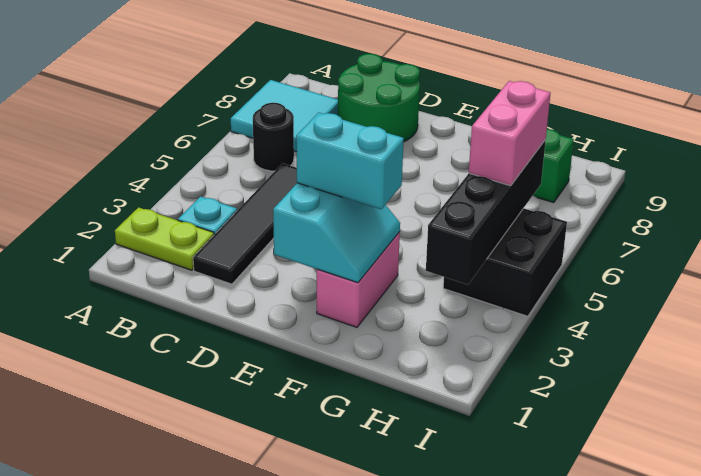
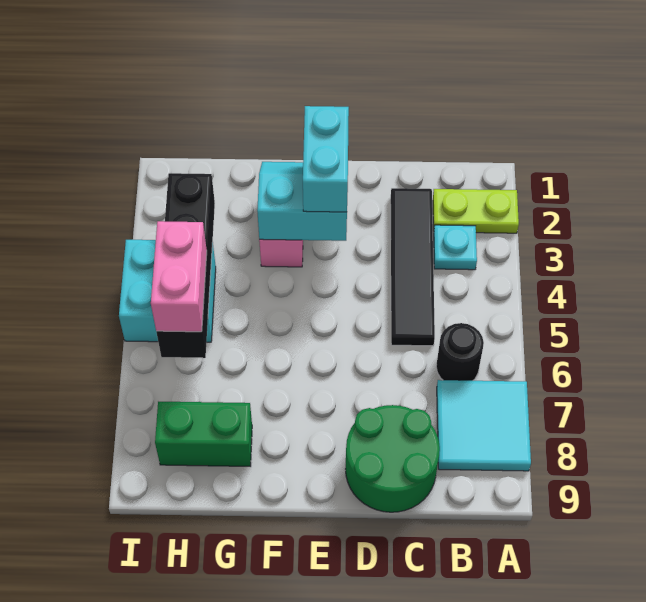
cyan 2x2 slope [273,183,400,283] -> cyan 2x2 slope turned to [257,162,347,241]
cyan 1x2 brick [296,113,404,209] -> cyan 1x2 brick turned to [303,106,349,212]
black 2x2 brick [443,208,567,316] -> cyan 2x2 brick [119,240,216,342]

